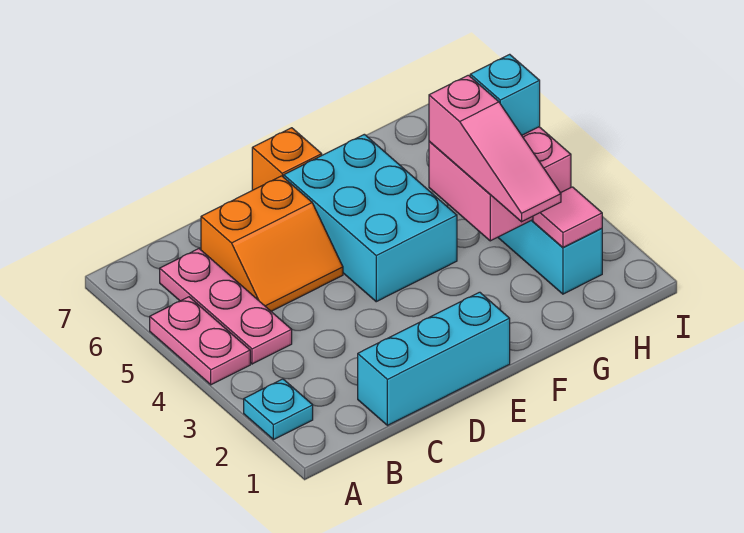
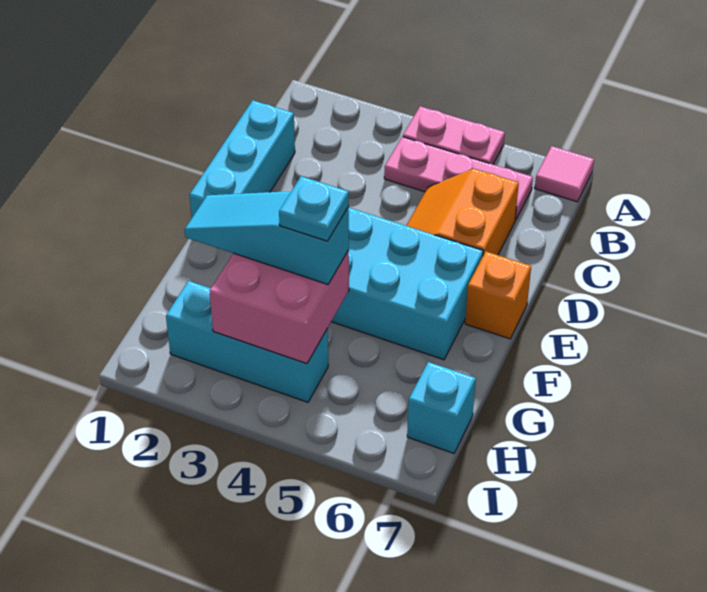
cyan 1x1 plate [244,379,313,440] -> cyan 1x1 plate moved to [279,176,349,241]
pink 1x3 slope [429,75,561,222] -> cyan 1x3 slope [184,191,349,284]
pink 1x1 tile [533,187,602,247] -> pink 1x1 tile moved to [535,146,594,202]
cyan 1x1 brick [470,54,540,135] -> cyan 1x1 brick moved to [407,362,476,453]

